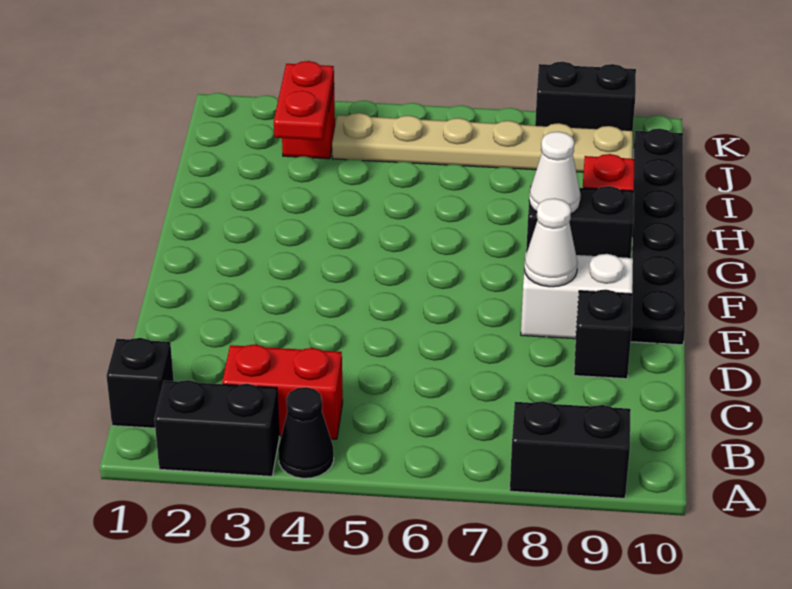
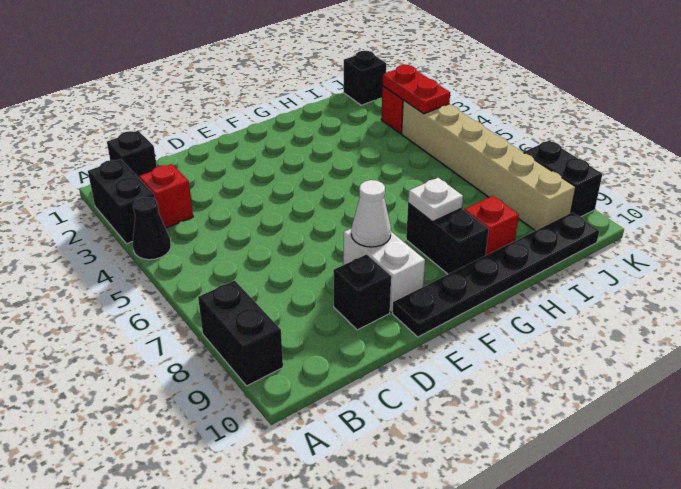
red 1x2 brick [222,345,343,439] -> red 1x1 brick [139,164,193,228]
white 1x1 cone [529,132,581,214] -> white 1x1 plate [408,178,463,222]
red 1x2 plate [274,61,334,140] -> red 1x2 plate turned to [383,65,450,114]
none -> black 1x1 brick [344,51,386,105]
tan 1x6 plate [332,113,633,172] -> tan 1x6 brick [402,100,576,231]

